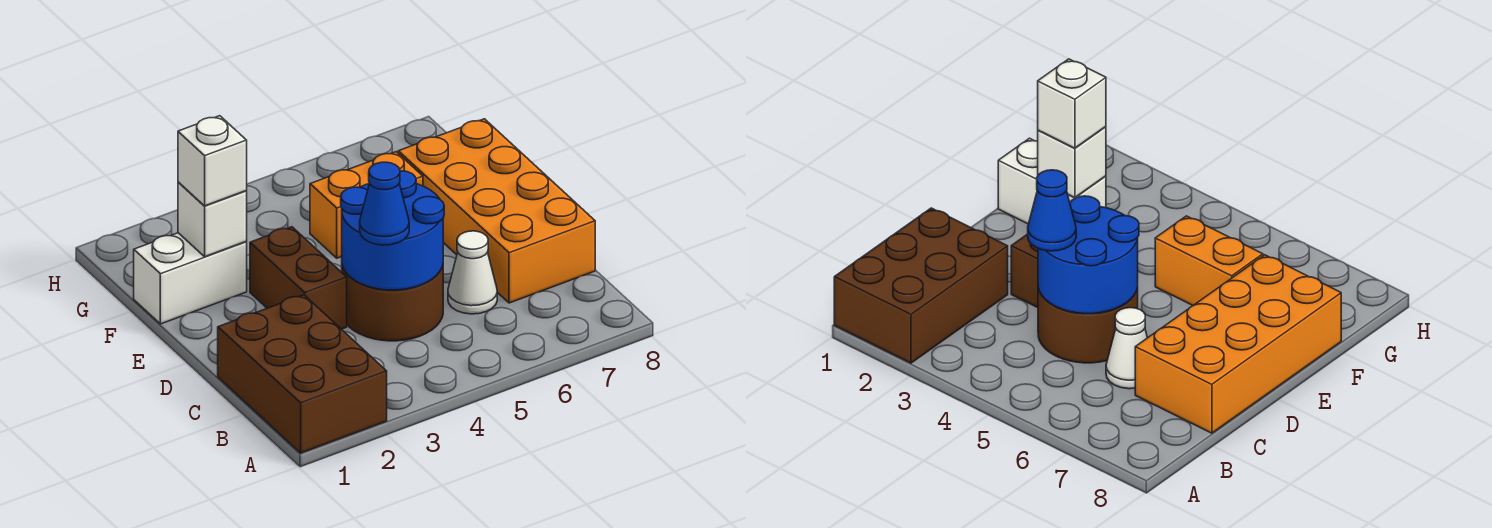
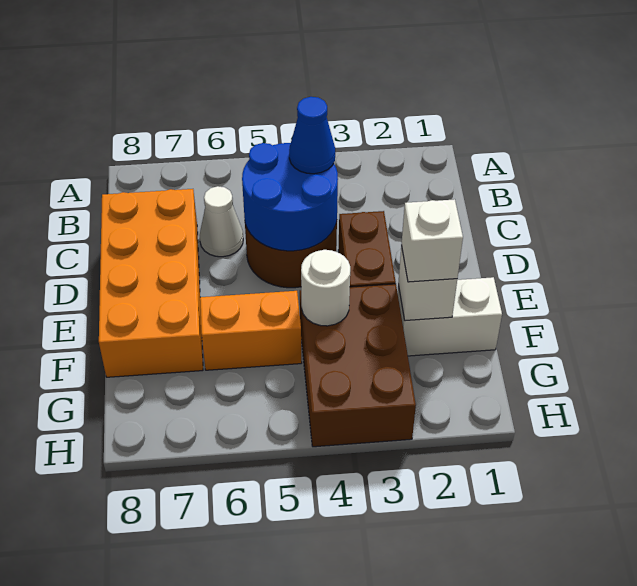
brown 2x3 brick [218,295,387,453] -> brown 2x3 brick moved to [300,284,416,447]
none -> white 1x1 round brick [301,250,350,326]

